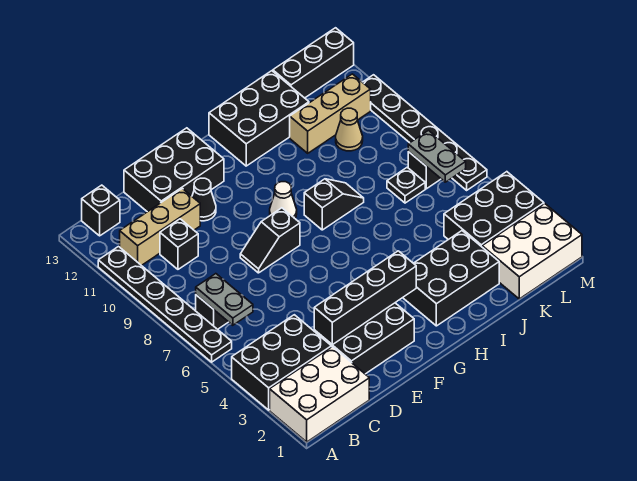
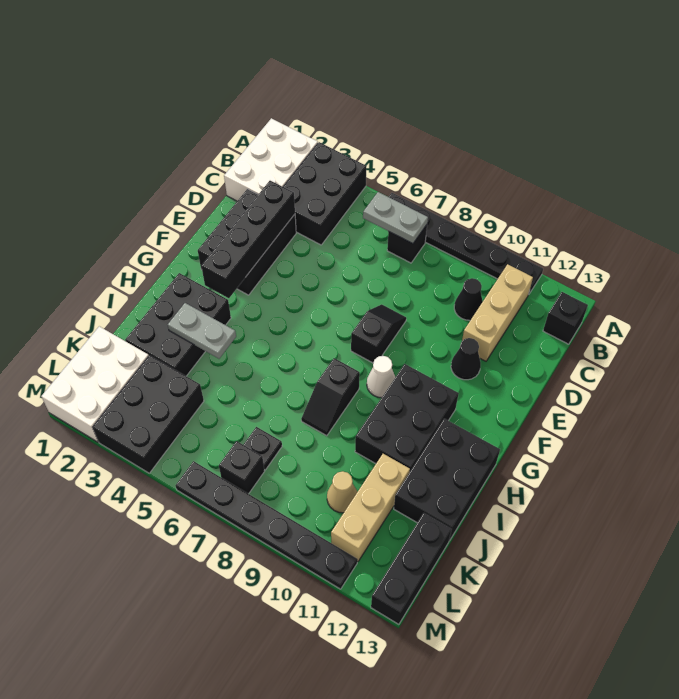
black 1x1 brick [160,219,198,269] -> black 1x1 cone [454,278,483,320]
black 2x3 brick [124,128,224,212] -> black 2x3 brick moved to [355,364,459,471]
grey 1x2 plate [408,131,466,182] -> grey 1x2 plate moved to [168,303,236,359]

